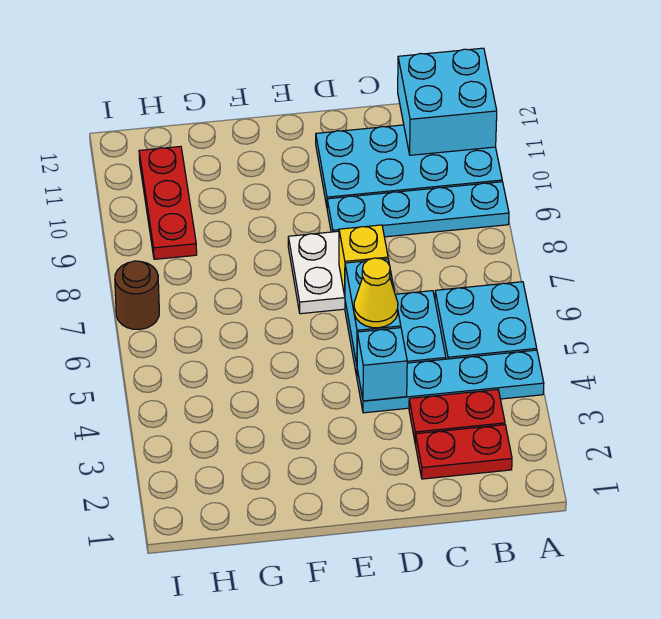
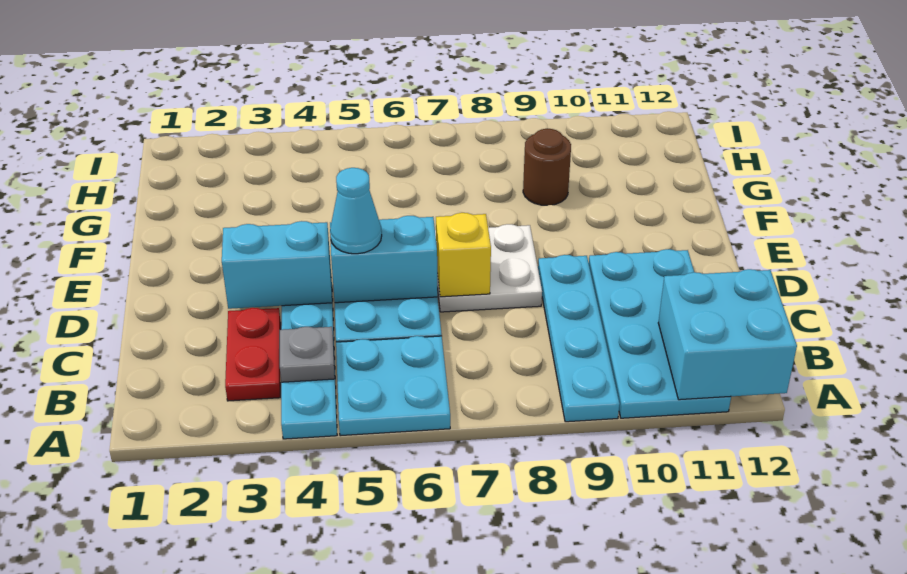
red 1x2 plate [415,425,512,479] -> none
none -> grey 1x1 plate [280,327,335,382]
cyan 1x1 brick [357,328,407,401] -> cyan 1x2 brick [222,221,332,309]
yellow 1x1 cone [354,258,398,328] -> cyan 1x1 cone [330,168,382,254]
red 1x3 plate [139,146,197,259] -> none
brown 1x1 round brick [115,261,159,330] -> brown 1x1 round brick moved to [523,129,571,205]

